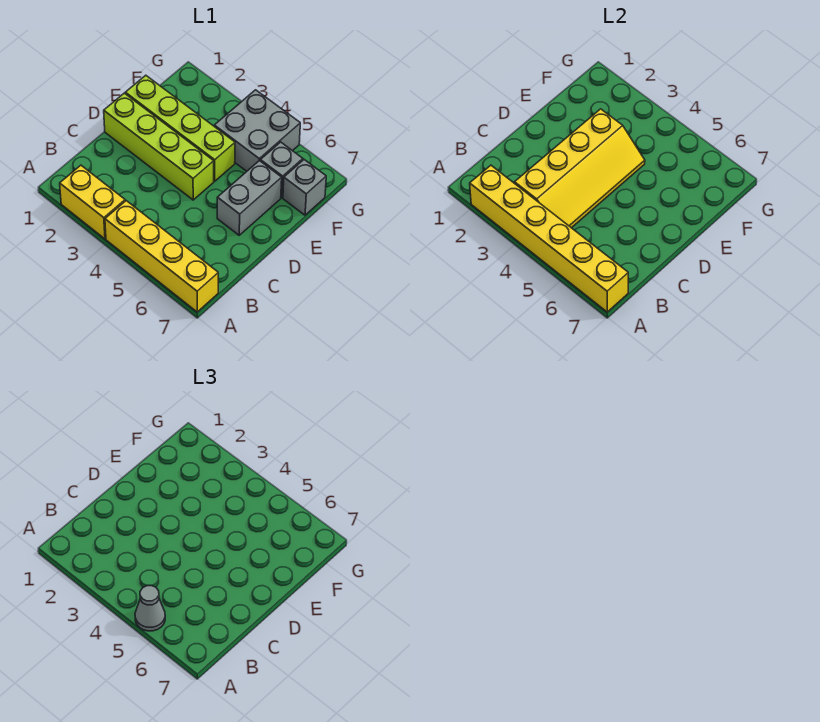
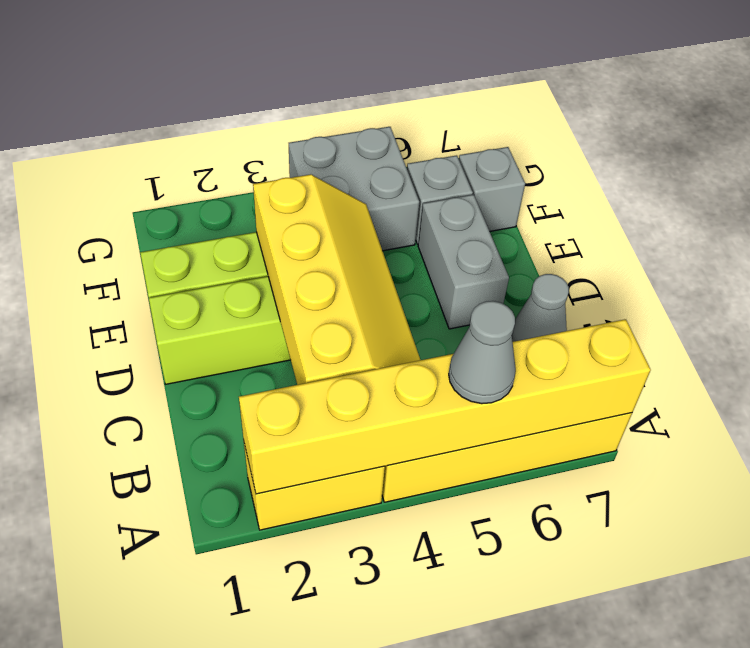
none -> grey 1x1 cone [512,274,569,342]

